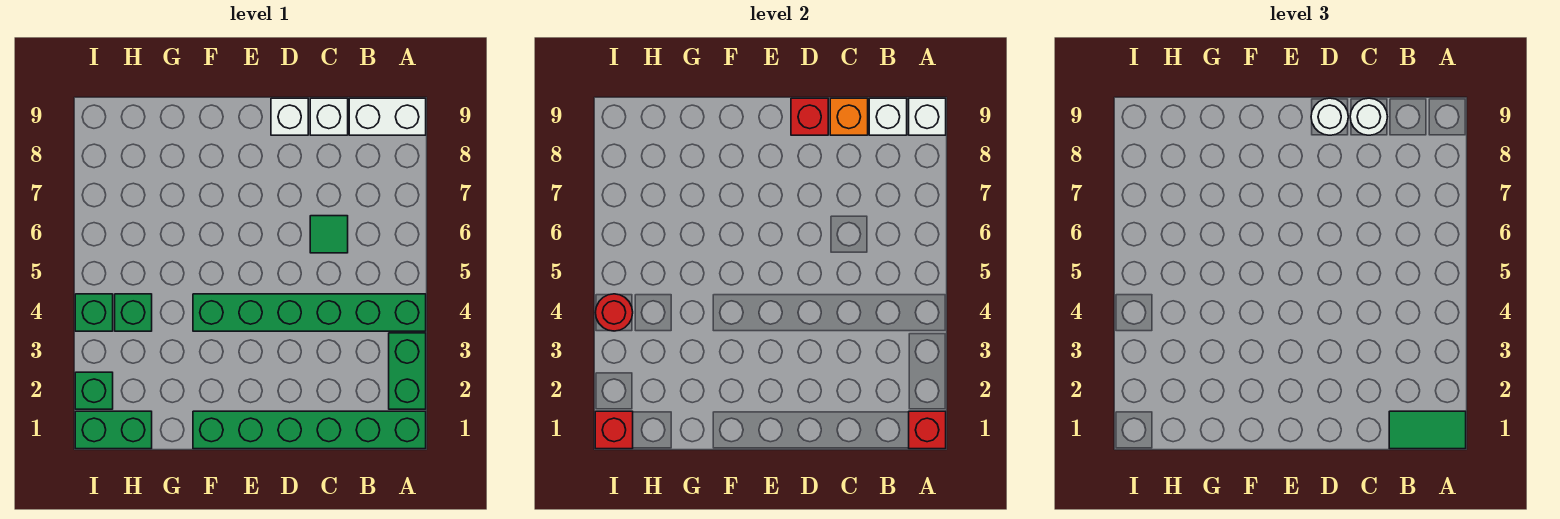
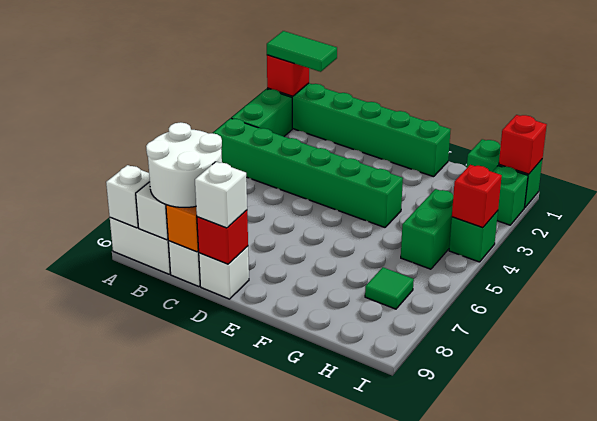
green 1x1 tile [310,216,348,253] -> green 1x1 tile moved to [365,267,414,309]
white 1x1 round brick [1350,98,1387,135] -> white 2x2 round brick [146,122,222,207]
white 1x1 round brick [1311,98,1348,135] -> white 1x1 brick [195,162,247,228]
green 1x1 brick [115,294,152,331] -> green 1x2 brick [401,189,453,269]
red 1x1 round brick [595,294,633,331] -> red 1x1 brick [452,165,502,228]

